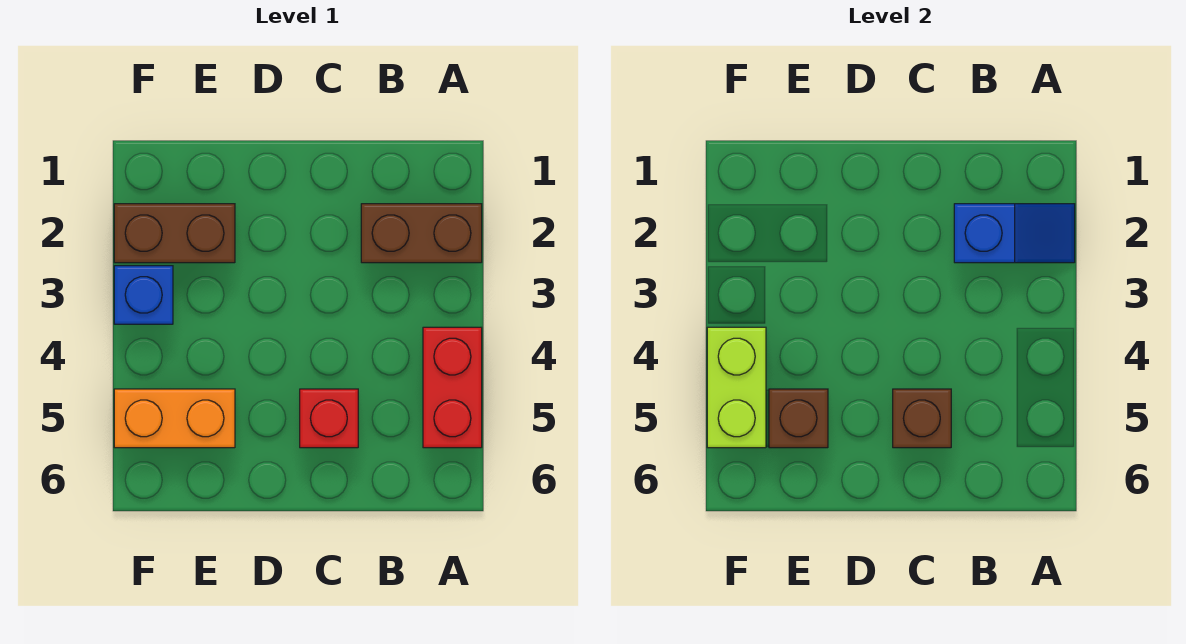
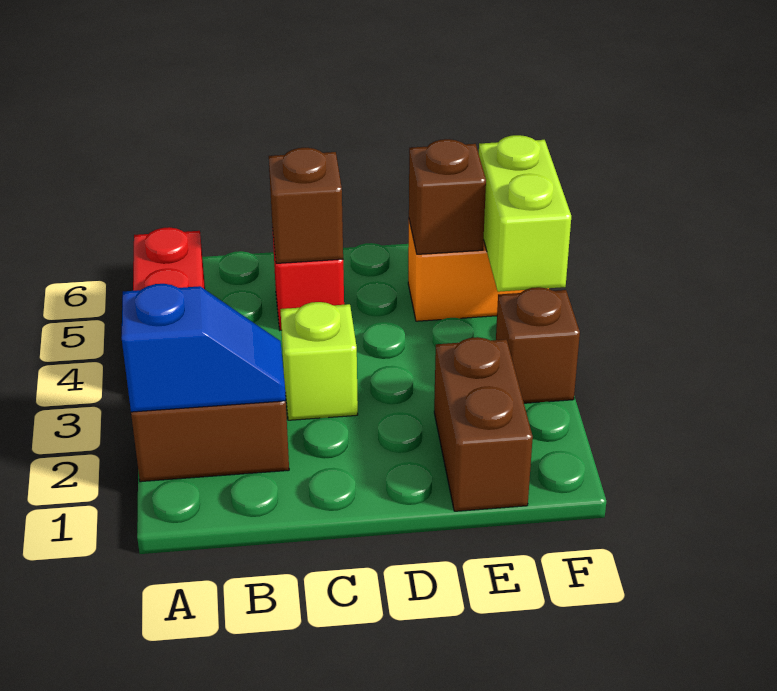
blue 1x2 slope [954,204,1075,263] -> blue 1x2 slope turned to [121,284,286,412]
none -> lime 1x1 brick [280,302,358,420]
brown 1x2 brick [114,204,235,263] -> brown 1x2 brick turned to [434,337,533,511]
blue 1x1 brick [114,266,173,324] -> brown 1x1 brick [496,287,580,403]

